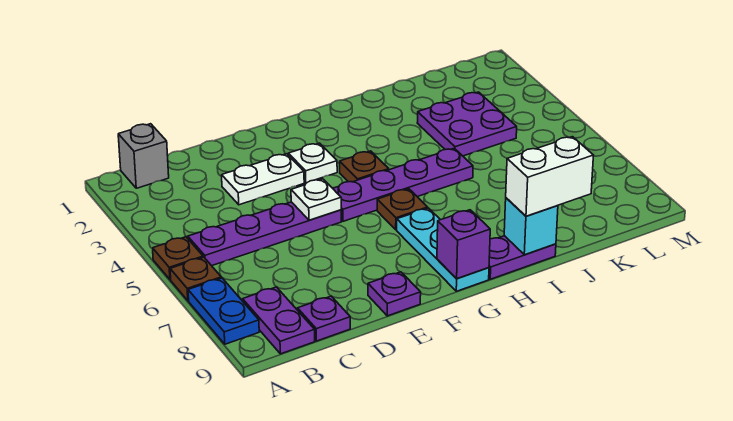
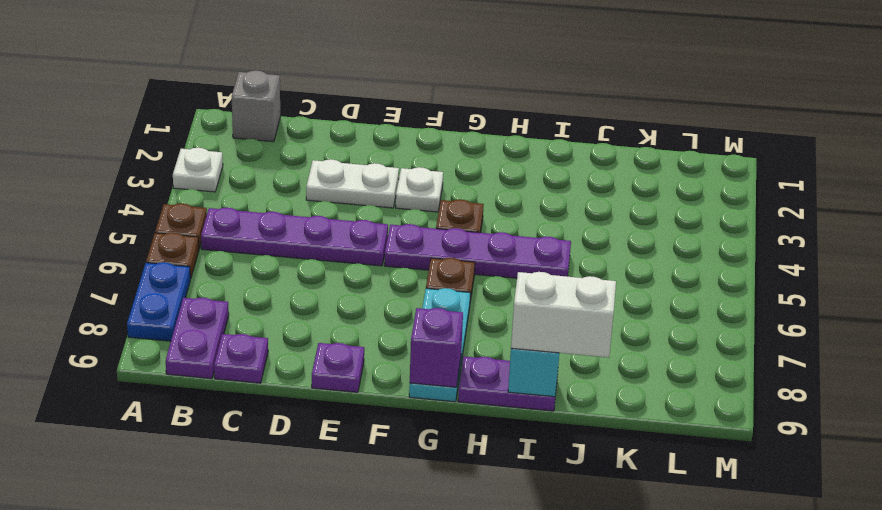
white 1x1 plate [291,179,341,220] -> white 1x1 plate moved to [173,148,223,192]
purple 2x2 plate [417,92,517,156] -> none

